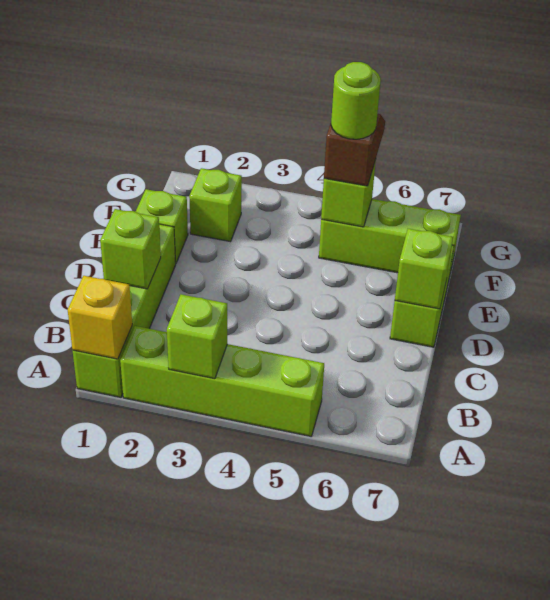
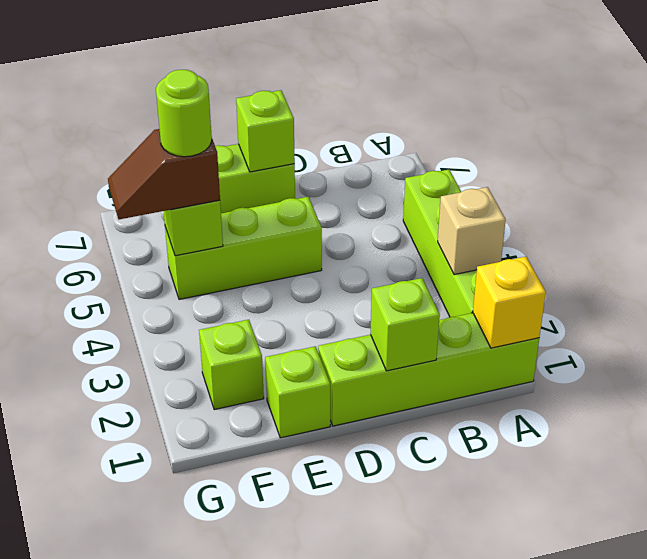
lime 1x1 brick [167,294,227,379] -> tan 1x1 brick [438,187,506,275]
lime 1x3 brick [319,199,461,276] -> lime 1x3 brick turned to [165,197,322,299]

